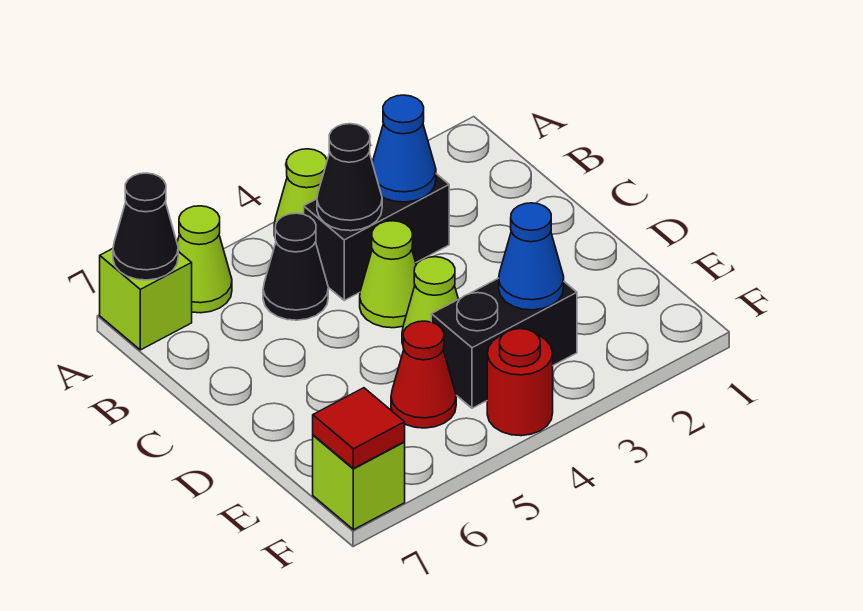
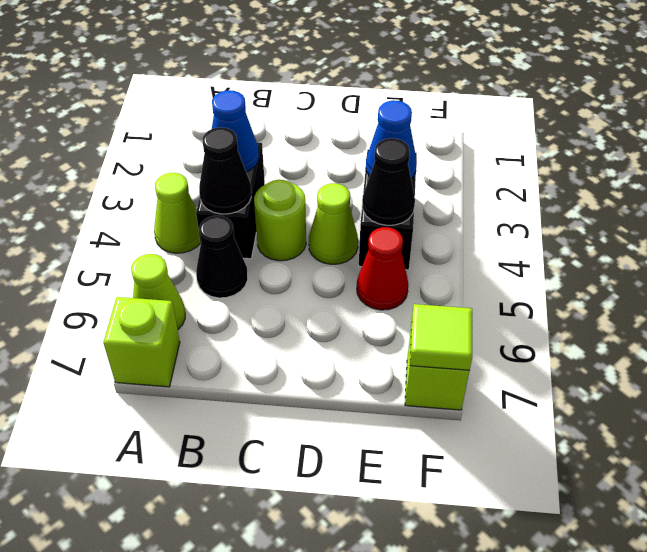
black 1x1 cone [113,173,178,280] -> black 1x1 cone moved to [362,138,415,225]
lime 1x1 cone [360,221,416,328] -> lime 1x1 round brick [254,180,306,261]
red 1x1 round brick [487,329,553,436] -> none
red 1x1 tile [313,388,405,468] -> lime 1x1 tile [410,304,472,370]

